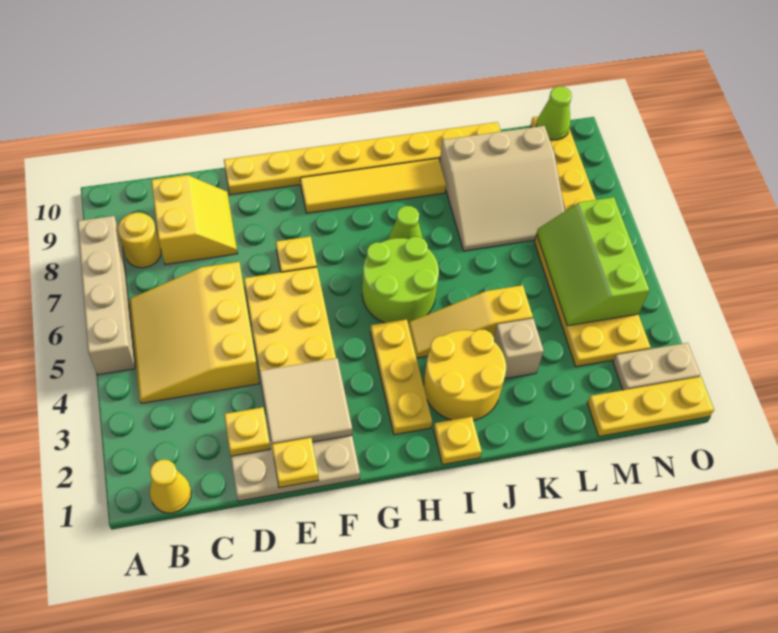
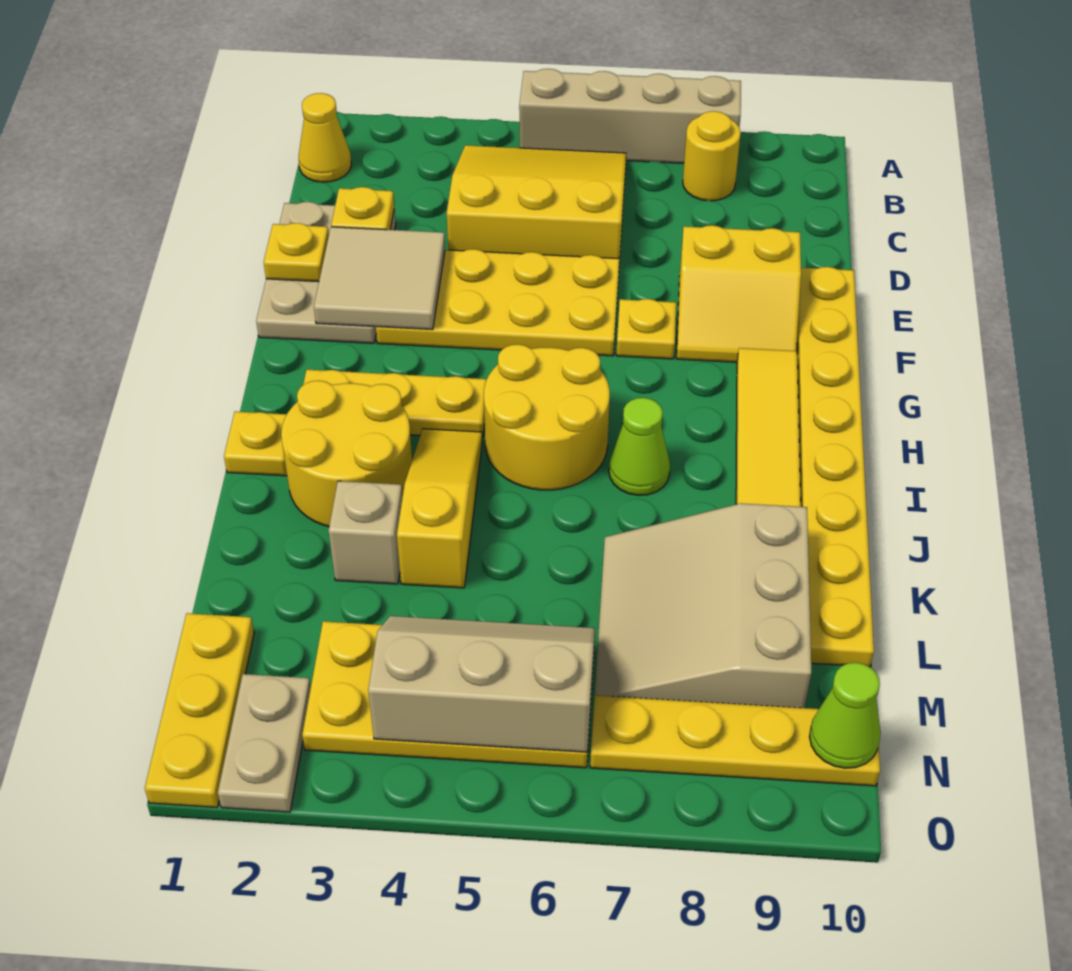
yellow 2x2 slope [151,175,238,265] -> yellow 2x2 slope moved to [677,225,801,362]
lime 2x2 round brick [362,237,439,323] -> yellow 2x2 round brick [484,344,610,490]
lime 2x3 slope [537,197,650,326] -> tan 2x3 slope [368,616,595,752]

